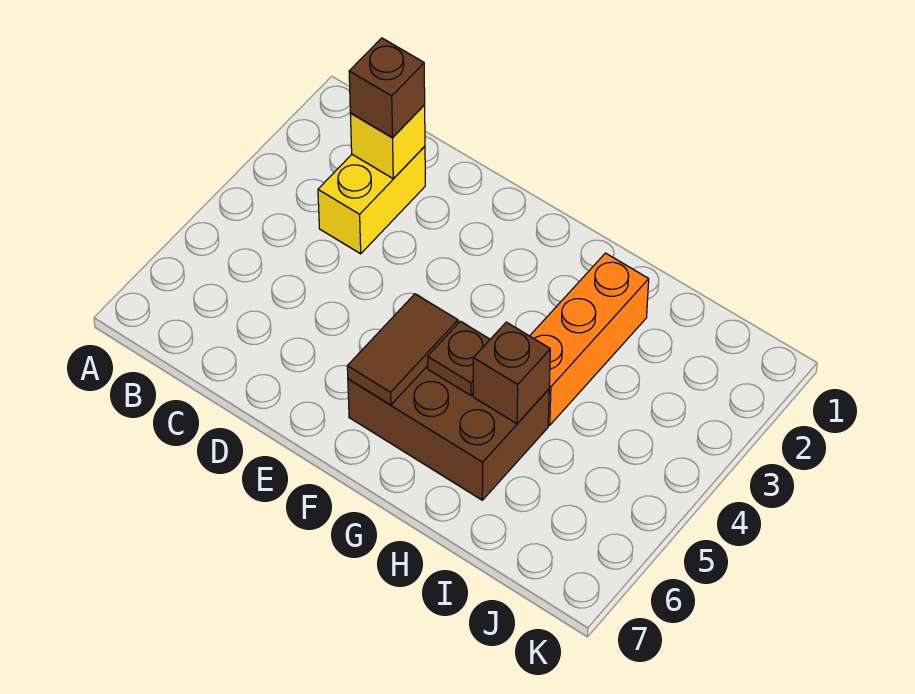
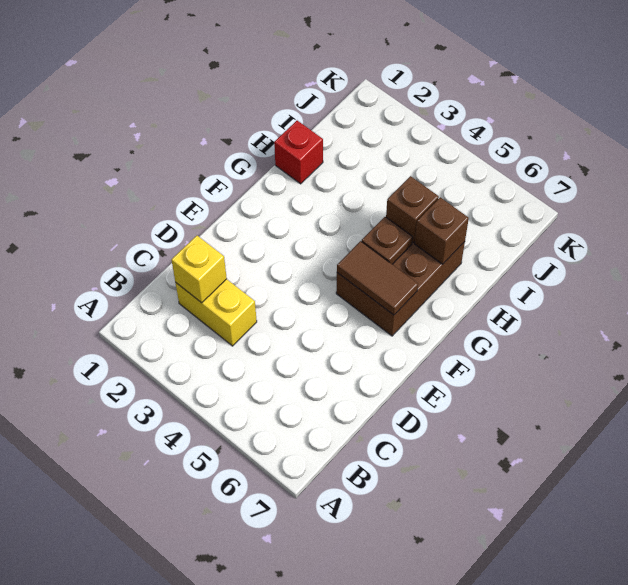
brown 1x1 brick [349,38,425,138] -> brown 1x1 brick moved to [415,197,469,264]
none -> red 1x1 brick [274,121,323,184]
orange 1x3 brick [530,253,649,425] -> none

